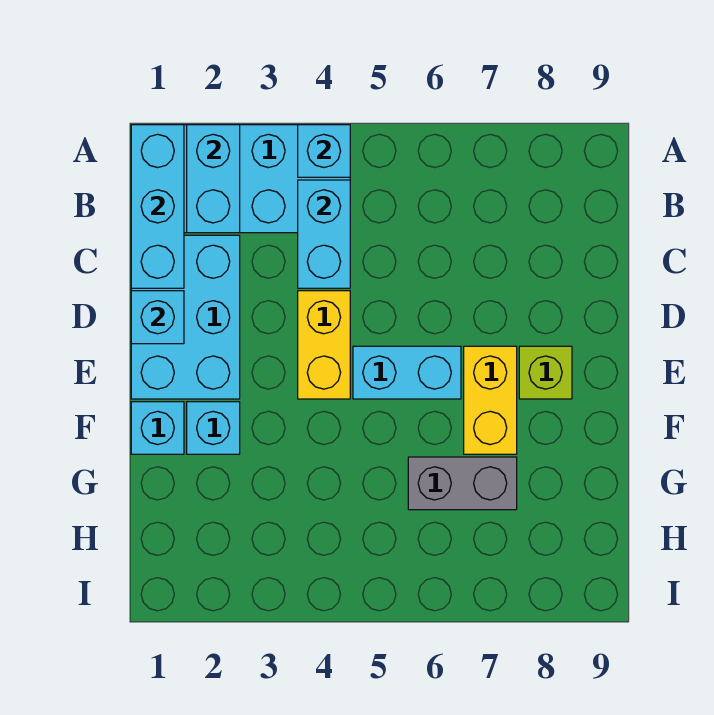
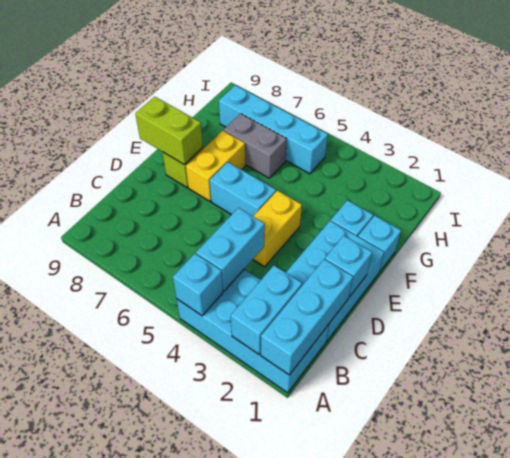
none -> lime 1x2 brick [135,97,203,165]
none -> cyan 1x4 brick [219,85,328,174]

